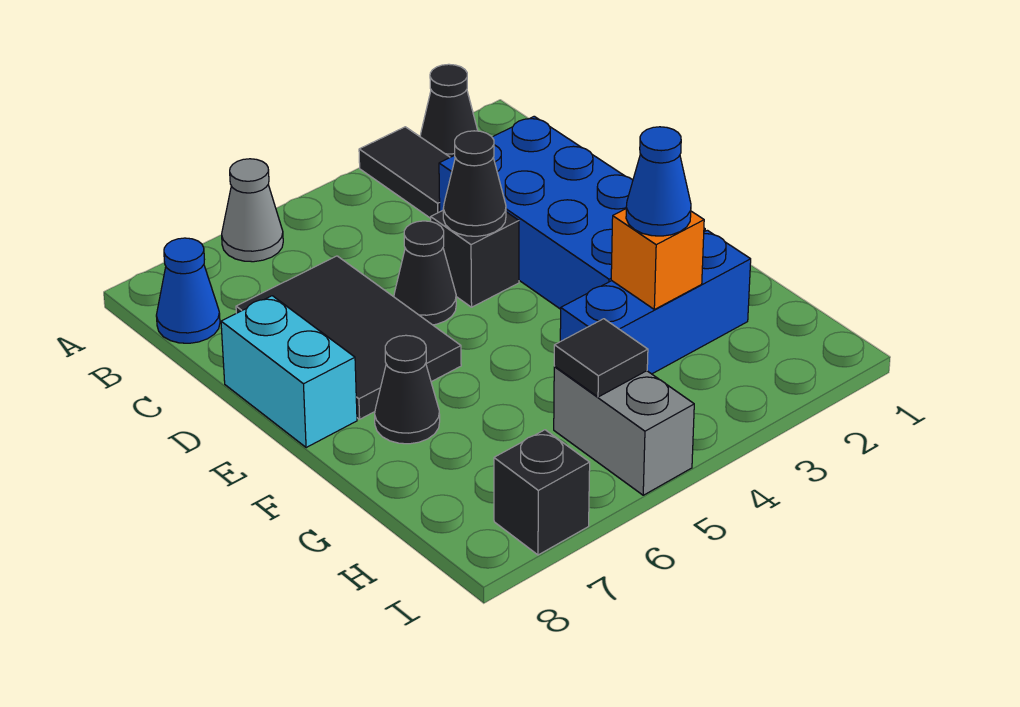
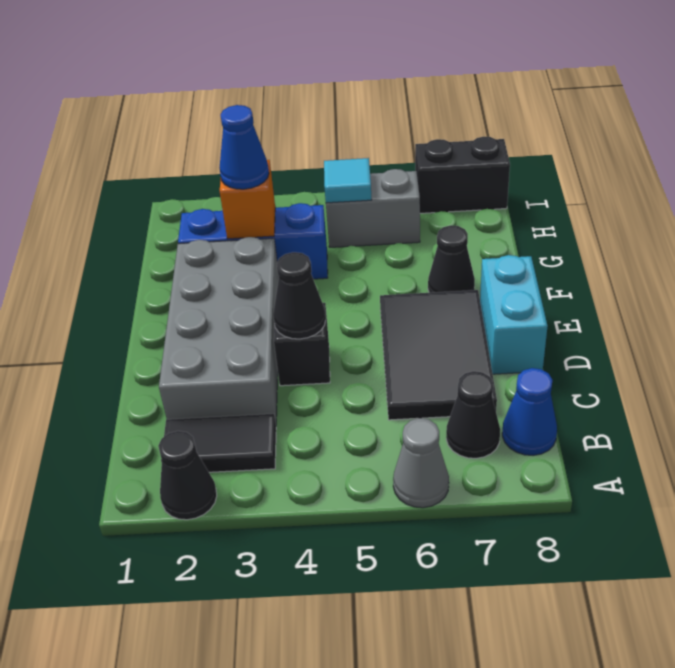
black 1x2 tile [359,127,450,218] -> black 1x2 tile turned to [161,414,276,472]
blue 2x4 brick [439,116,705,309] -> grey 2x4 brick [159,237,279,423]
black 1x1 cone [394,221,456,325] -> black 1x1 cone moved to [446,371,500,458]
grey 1x2 brick [554,367,694,495] -> grey 1x2 brick turned to [326,169,420,247]
black 1x1 tile [554,319,648,397] -> cyan 1x1 tile [324,158,372,203]
black 1x1 brick [494,430,590,555] -> black 1x2 brick [415,137,510,213]

